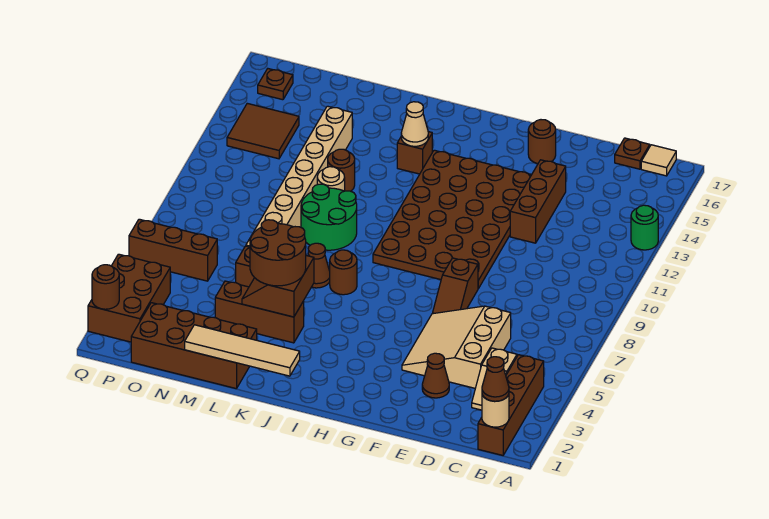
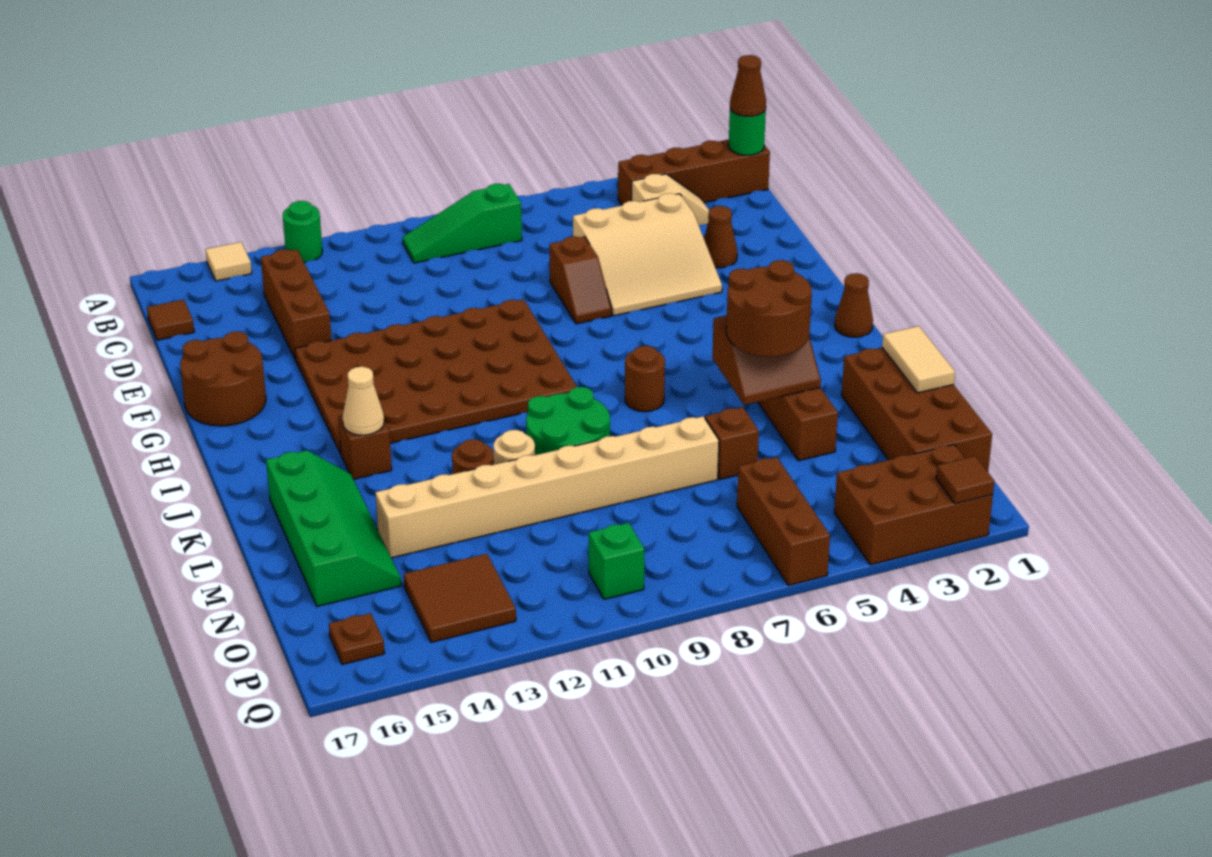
tan 1x1 round brick [482,394,509,427] -> green 1x1 round brick [729,109,766,155]
none -> green 1x3 slope [403,184,522,263]
tan 1x1 tile [641,145,676,176] -> tan 1x1 tile moved to [205,242,252,281]
brown 1x1 plate [615,138,650,169] -> brown 1x1 tile [147,299,194,340]
brown 1x3 brick [510,160,566,243] -> brown 1x3 brick turned to [261,249,332,360]
brown 1x2 slope [433,258,478,314] -> brown 1x2 slope turned to [549,236,612,324]
brown 1x1 round brick [528,120,556,164] -> brown 2x2 round brick [180,331,266,426]
tan 1x4 tile [185,325,300,376] -> tan 1x2 tile [882,326,955,393]
brown 1x1 cone [308,243,330,288] -> brown 1x1 cone moved to [835,273,873,337]
none -> green 2x4 slope [266,451,401,606]
none -> green 1x1 brick [589,523,644,599]
brown 1x1 round brick [92,265,119,309] -> brown 1x1 tile [936,456,994,504]

